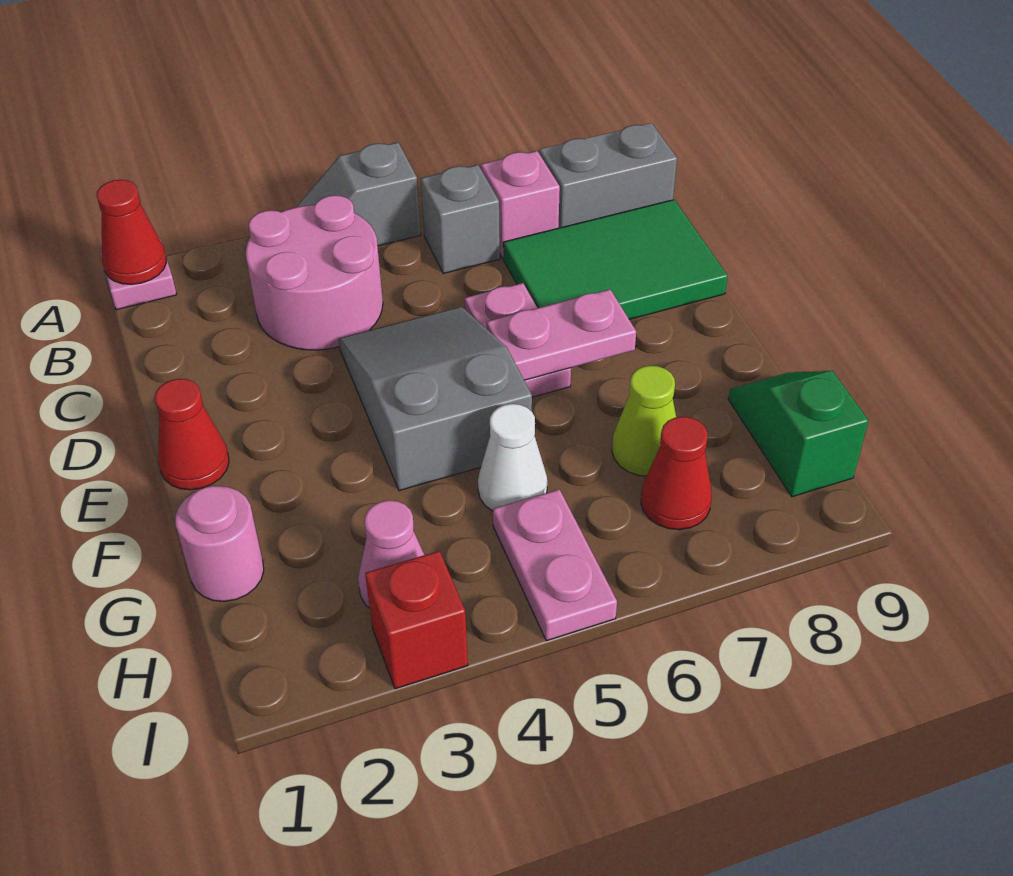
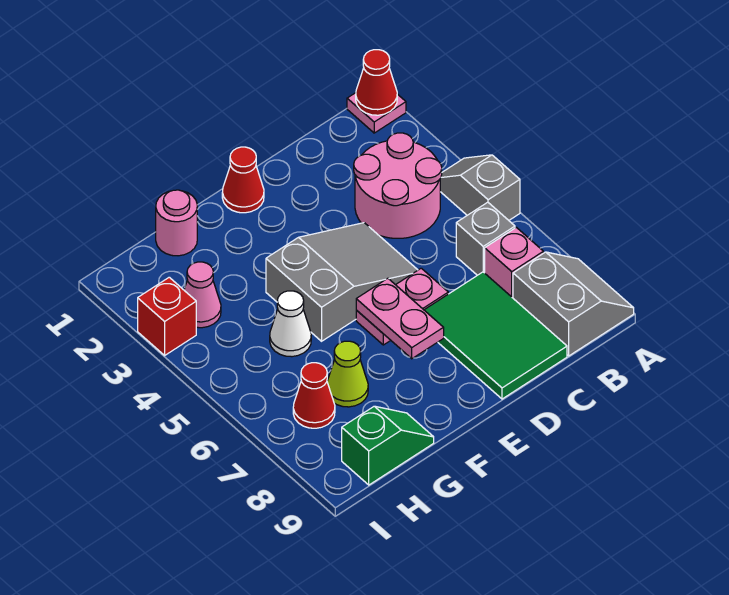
pink 1x2 plate [493,489,617,641] -> none

